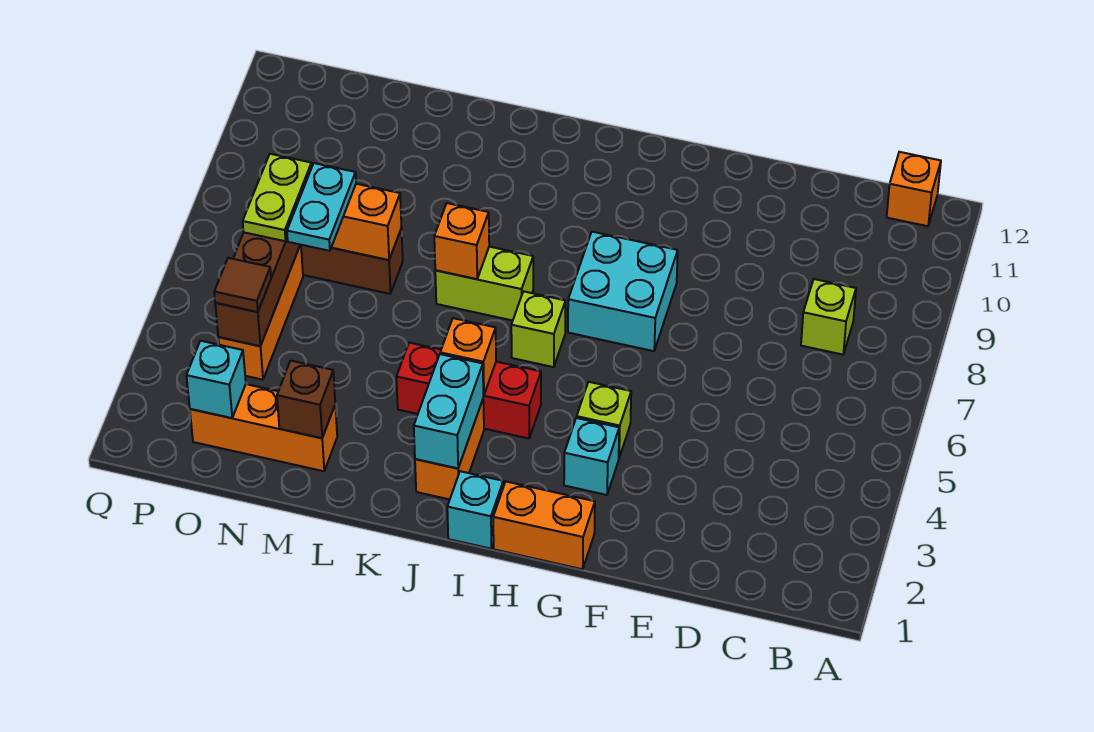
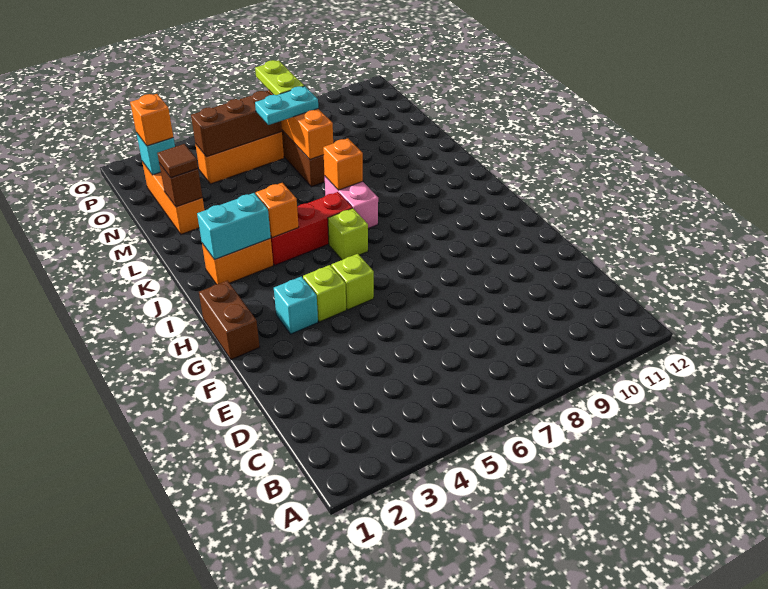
orange 1x1 brick [887,152,941,226] -> orange 1x1 brick moved to [130,94,173,146]
lime 1x1 brick [801,279,856,355] -> lime 1x1 brick moved to [331,254,374,310]
orange 1x2 brick [493,482,595,569] -> brown 1x2 brick [199,281,260,360]
cyan 2x2 brick [568,232,678,351] -> none
cyan 1x1 brick [447,471,503,549] -> none
red 1x3 brick [396,343,541,438] -> red 1x3 brick turned to [270,192,352,265]
lime 1x2 brick [435,247,533,321] -> pink 1x2 brick [325,177,378,228]
brown 1x1 tile [214,258,271,312] -> brown 1x1 tile moved to [157,144,198,178]
lime 1x2 plate [243,154,312,241] -> lime 1x2 plate turned to [255,60,304,95]

